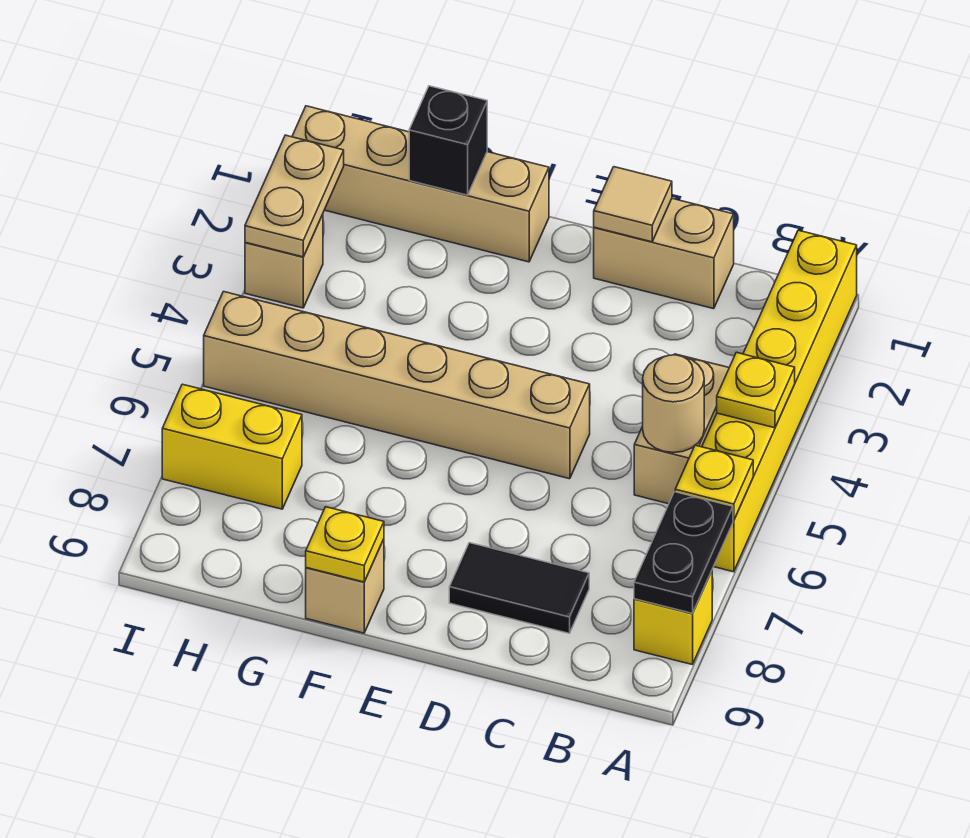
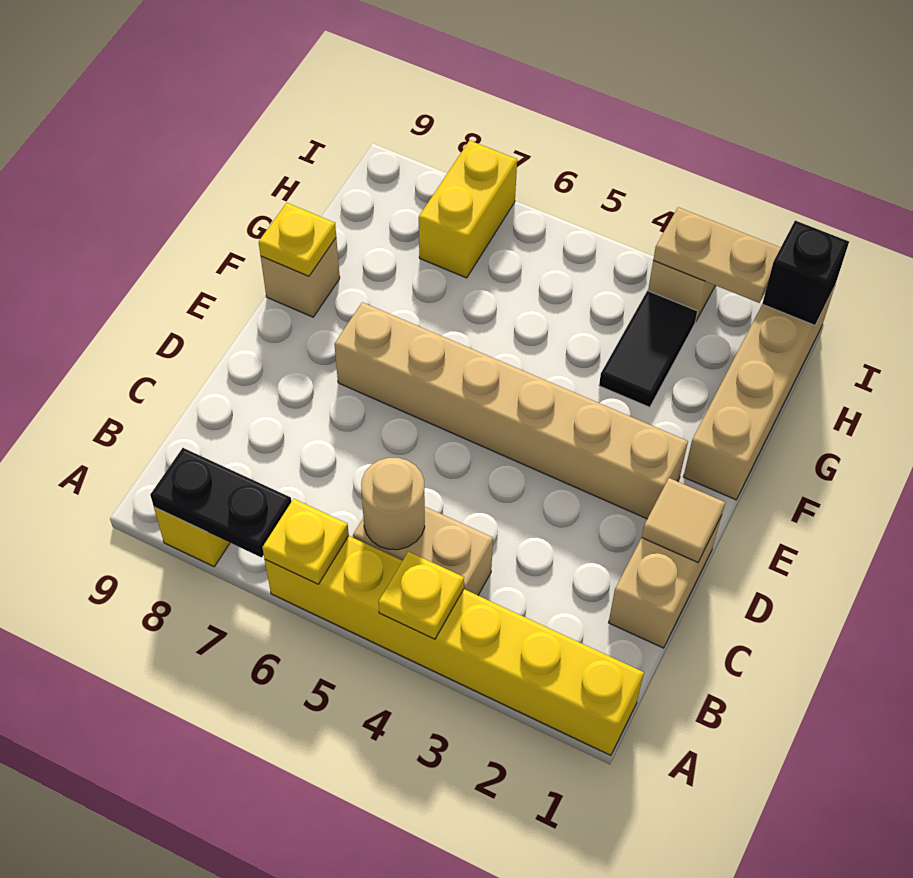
black 1x2 tile [449,543,589,633] -> black 1x2 tile moved to [599,291,697,407]
tan 1x6 brick [204,292,590,479] -> tan 1x6 brick turned to [334,302,688,519]
black 1x1 brick [409,86,487,195] -> black 1x1 brick moved to [762,221,849,325]

